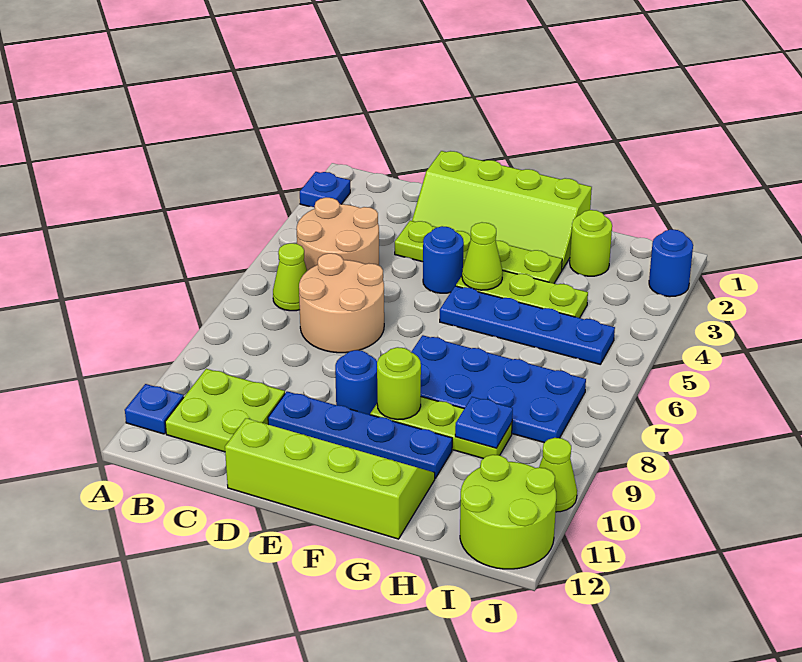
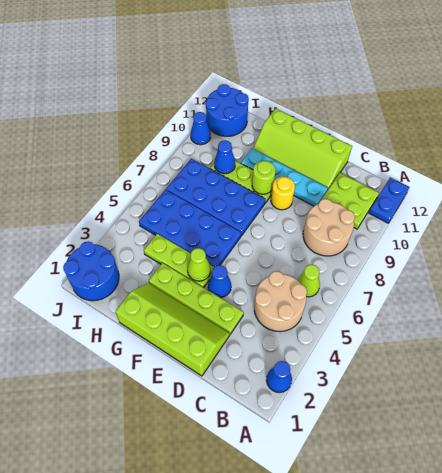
blue 1x1 plate [300,172,350,207] -> blue 1x1 cone [266,361,292,392]
blue 1x1 plate [125,384,184,434] -> blue 1x2 plate [369,178,410,223]
tan 2x2 round brick [299,253,384,353] -> tan 2x2 round brick moved to [303,199,355,256]
blue 1x4 plate [268,392,452,478] -> cyan 1x4 plate [241,149,328,206]
blue 1x1 round brick [423,226,464,293] -> blue 1x1 cone [208,265,231,298]
blue 1x1 round brick [335,350,377,415] -> yellow 1x1 round brick [271,177,295,210]
blue 1x4 plate [440,286,615,364] -> blue 2x4 plate [139,190,241,267]
lime 1x1 round brick [570,210,612,276] -> none
blue 1x1 plate [455,397,513,448] -> blue 1x1 cone [214,140,235,174]
lime 2x2 round brick [460,455,556,569] -> blue 2x2 round brick [206,84,249,136]
blue 1x1 round brick [649,229,693,297] -> blue 2x2 round brick [63,241,119,301]
lime 1x1 cone [539,438,577,512] -> blue 1x1 cone [190,112,211,145]

